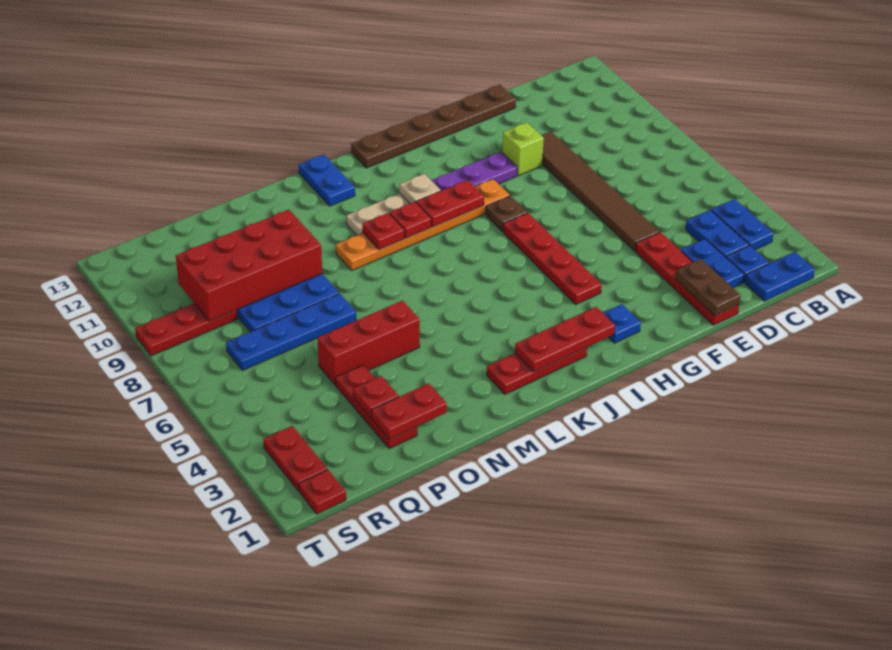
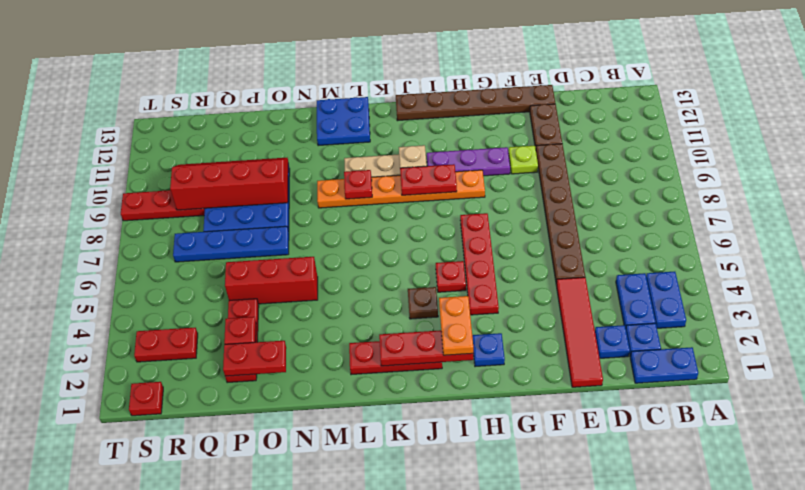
blue 1x2 plate [681,239,744,288] -> blue 1x1 plate [595,325,630,358]
red 1x4 plate [635,232,739,325] -> red 1x4 tile [556,277,603,387]
brown 1x2 plate [675,259,741,316] -> brown 1x2 plate moved to [530,104,562,148]
brown 1x6 tile [541,131,659,251] -> brown 1x6 plate [536,144,585,284]
lime 1x1 brick [502,122,544,176] -> lime 1x1 plate [509,146,538,174]
brown 1x1 plate [486,196,527,231] -> brown 1x1 plate moved to [408,287,438,319]
none -> orange 1x2 plate [439,296,473,355]
red 1x1 plate [390,202,431,238] -> red 1x1 plate moved to [436,261,466,292]
blue 1x2 plate [299,154,355,206] -> blue 2x2 plate [317,97,370,146]
red 2x4 brick [176,210,322,321] -> red 2x4 slope [170,158,288,210]
red 1x2 plate [263,426,327,491] -> red 1x2 plate turned to [134,328,198,362]

